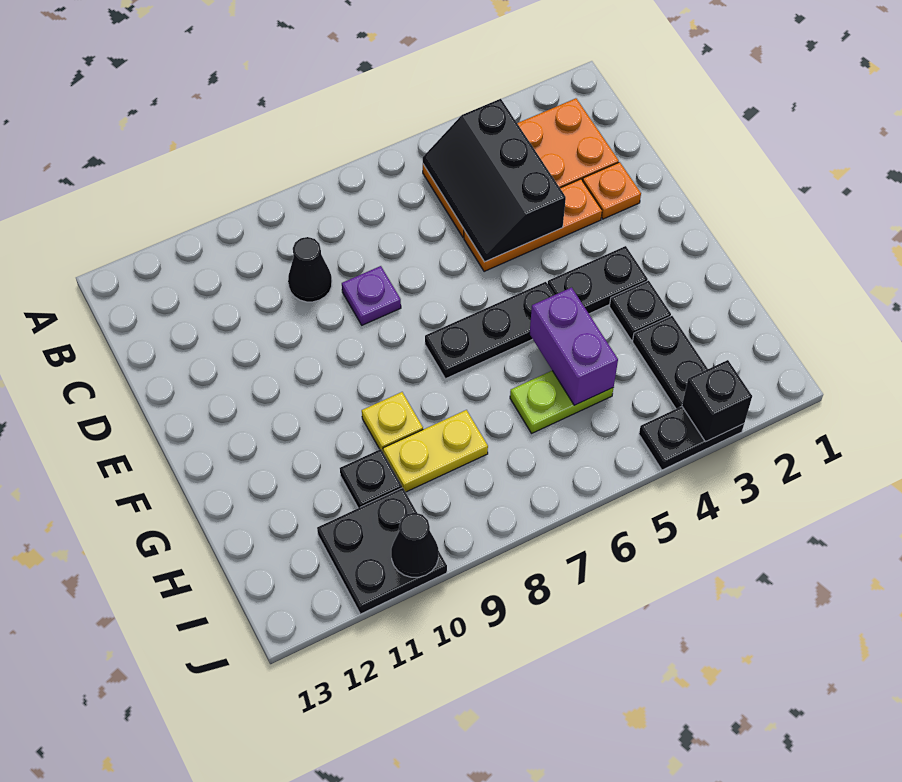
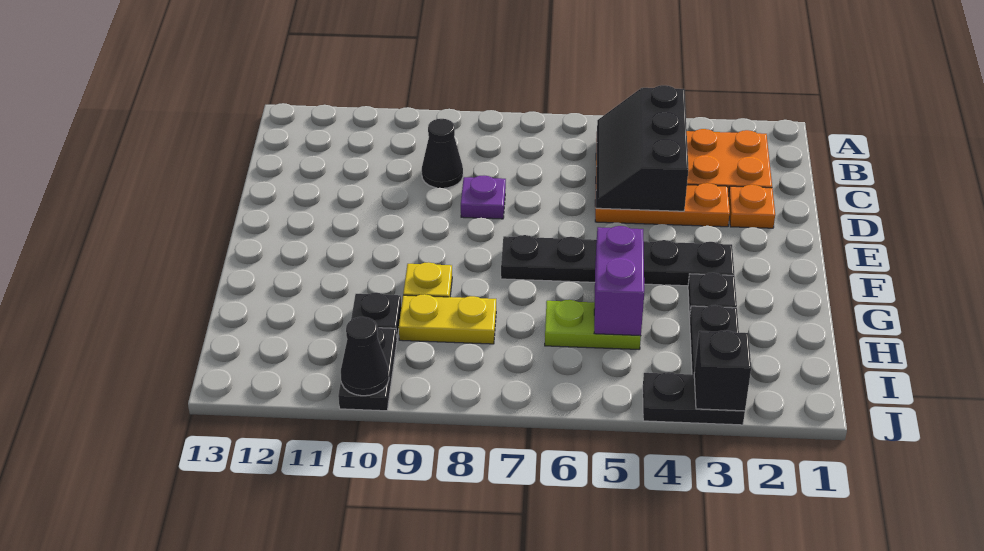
black 2x2 plate [317,488,447,614] -> black 1x2 plate [338,327,397,411]

